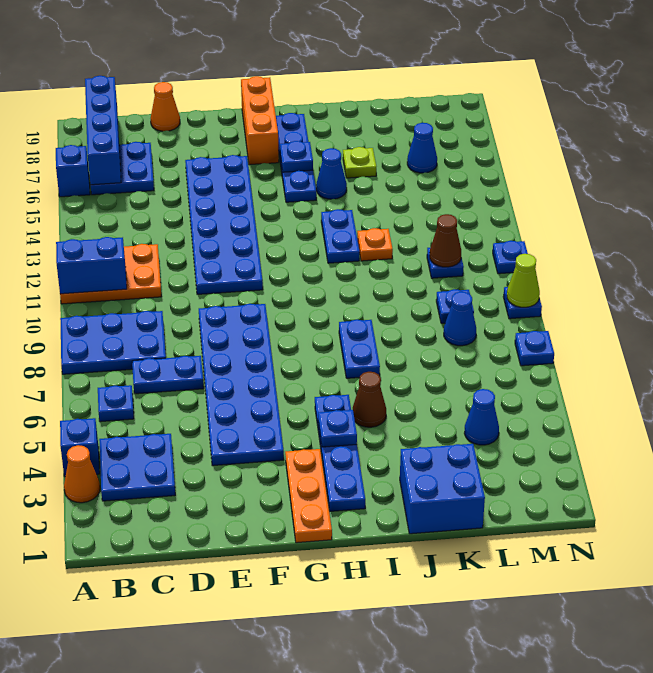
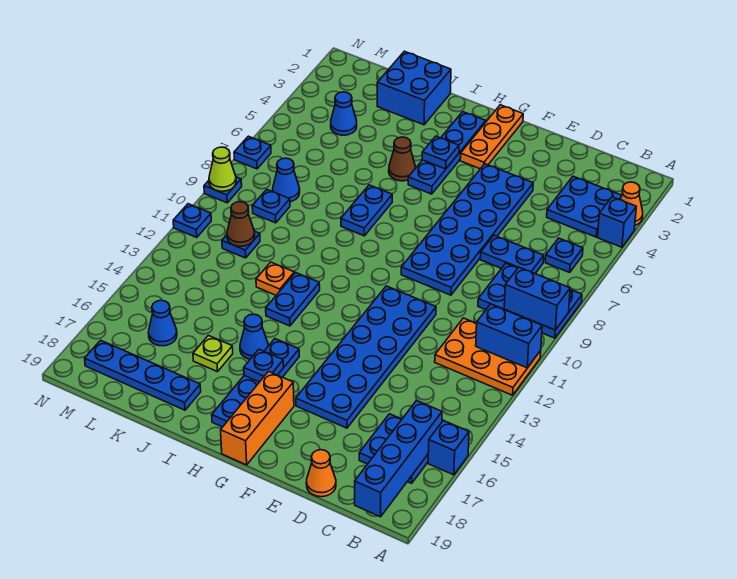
none -> blue 1x2 brick [504,267,570,330]
none -> blue 1x4 plate [85,340,201,410]

